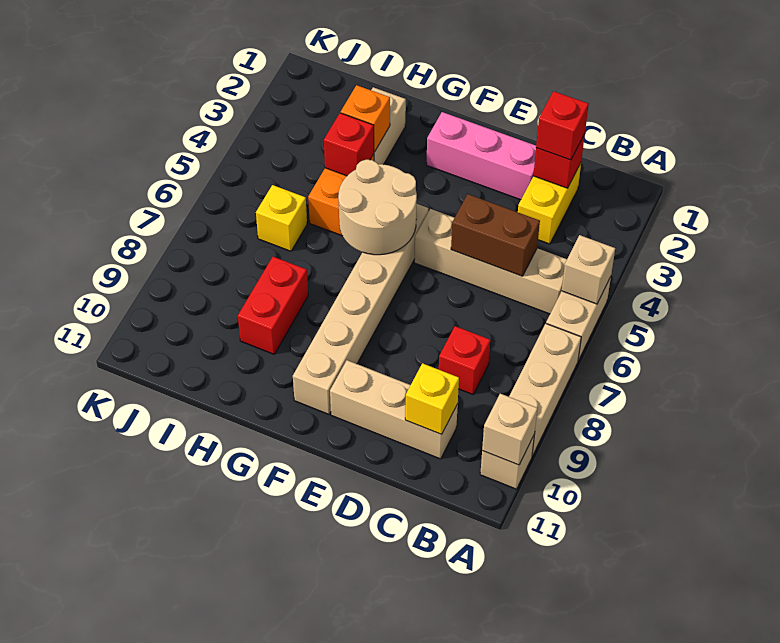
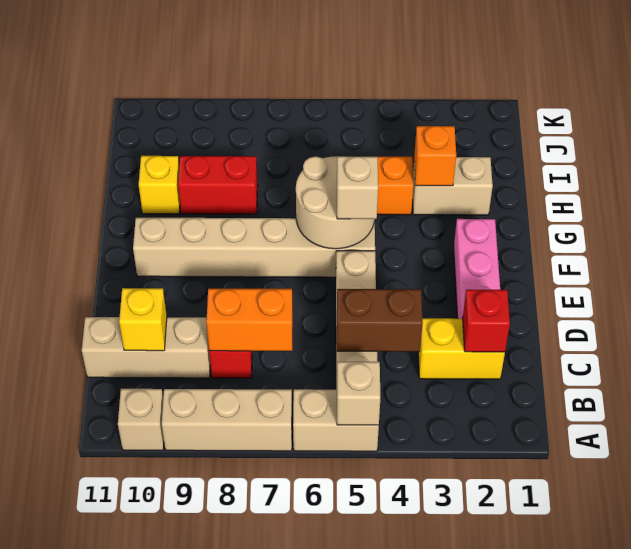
tan 1x1 brick [482,393,537,465] -> tan 1x1 brick moved to [337,156,378,219]
red 1x1 brick [536,91,589,160] -> none
brown 1x2 brick [451,194,540,276] -> brown 1x2 brick turned to [337,289,423,352]
none -> orange 1x2 brick [206,289,293,351]
tan 1x3 brick [330,360,458,459] -> tan 1x3 brick turned to [82,317,210,378]
red 1x1 brick [324,113,374,176] -> none
yellow 1x1 brick [256,185,307,251] -> yellow 1x1 brick moved to [139,156,180,214]

